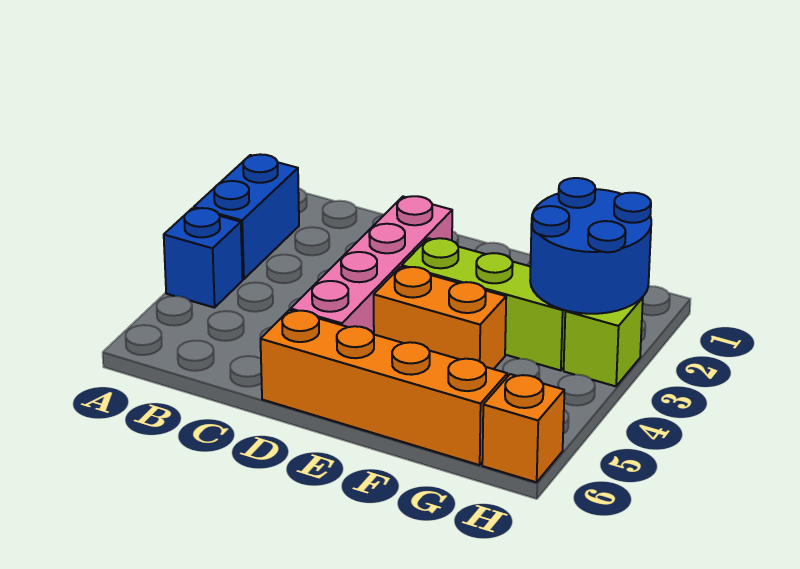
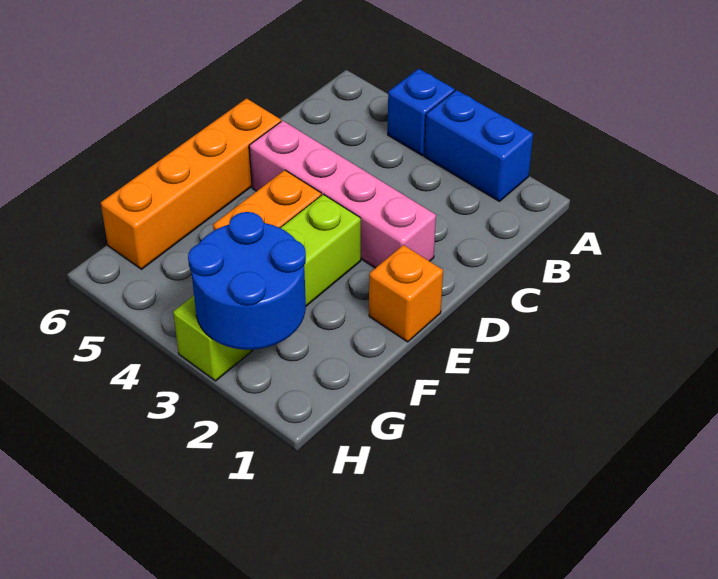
orange 1x1 brick [482,374,564,482] -> orange 1x1 brick moved to [369,245,443,342]

